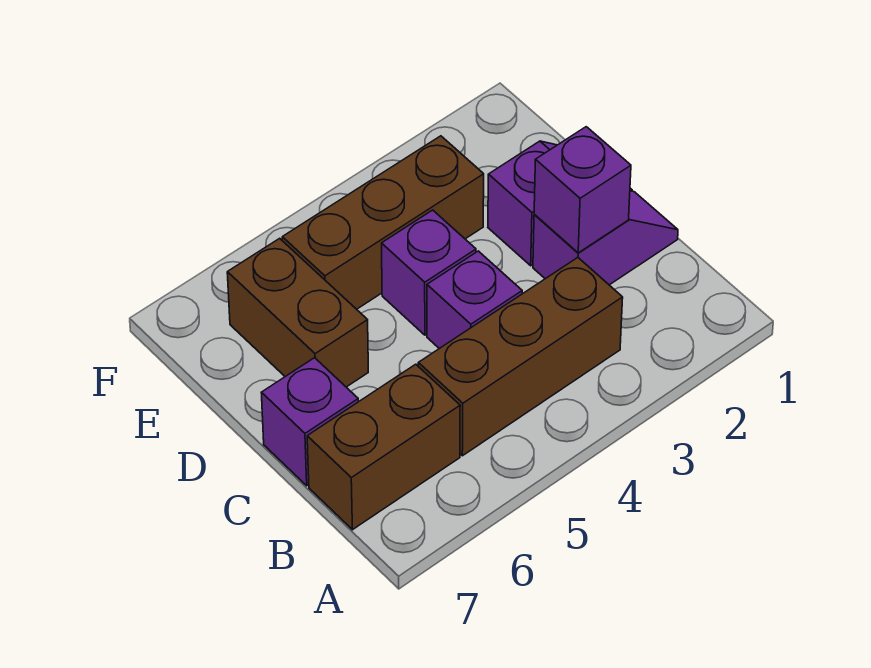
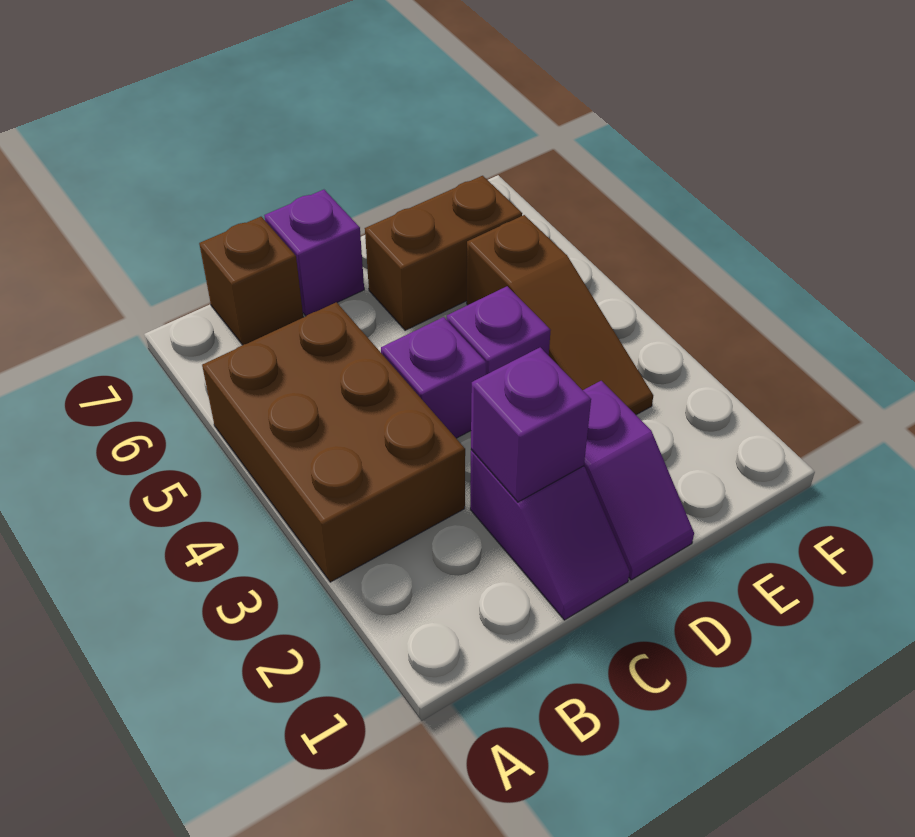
brown 1x3 brick [418,258,623,456] -> brown 2x3 brick [202,302,465,582]
brown 1x2 brick [307,364,460,530] -> brown 1x1 brick [199,217,303,345]
brown 1x3 brick [282,136,484,309] -> brown 1x3 slope [467,215,653,415]

